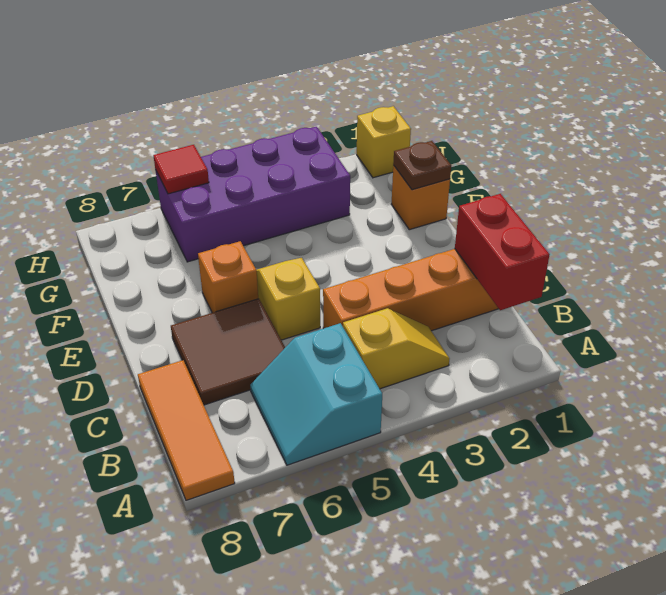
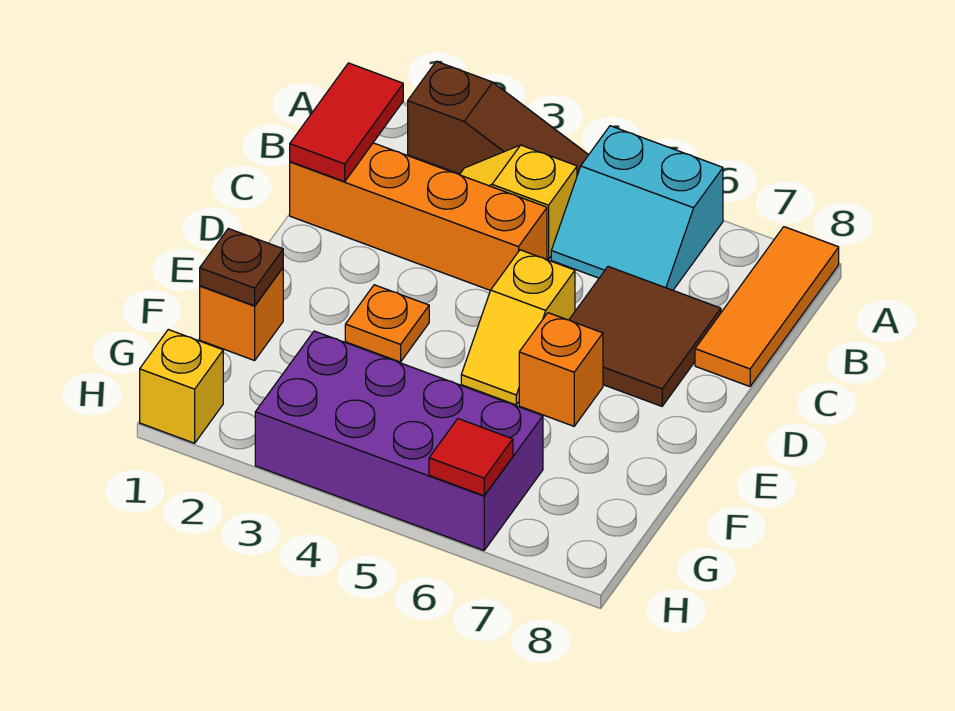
none -> brown 1x3 slope [408,61,588,175]
cyan 2x2 slope [250,323,382,465] -> cyan 2x2 slope turned to [551,126,723,290]
red 1x2 brick [455,194,550,310] -> red 1x2 tile [290,63,403,182]
none -> orange 1x1 plate [345,285,429,362]

